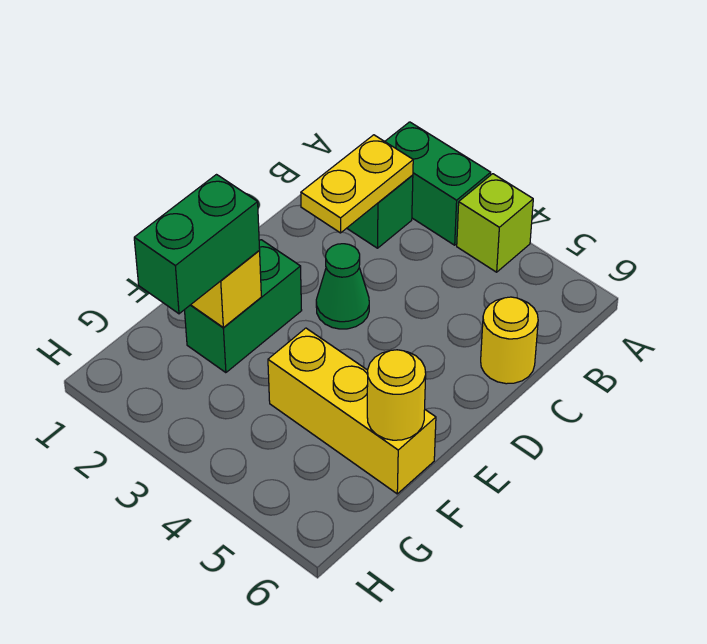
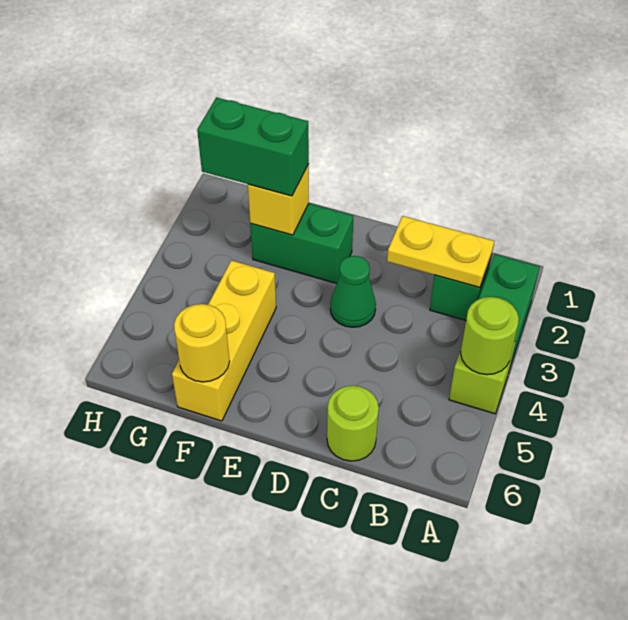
none -> lime 1x1 round brick [461,297,519,375]
yellow 1x1 round brick [481,297,538,384] -> lime 1x1 round brick [327,386,379,461]

